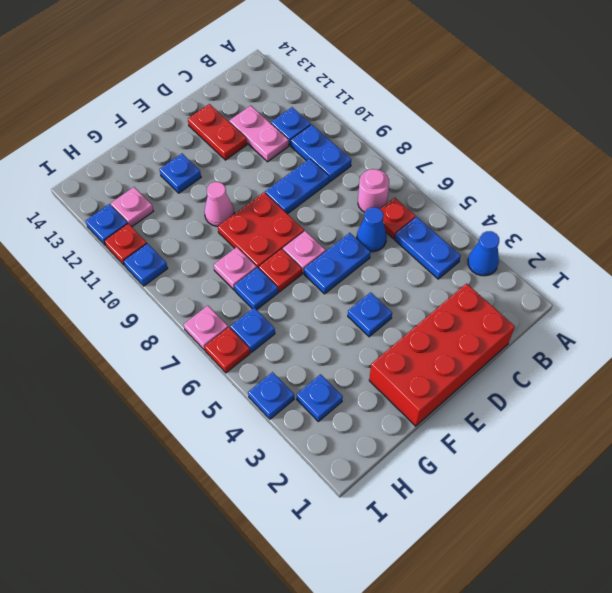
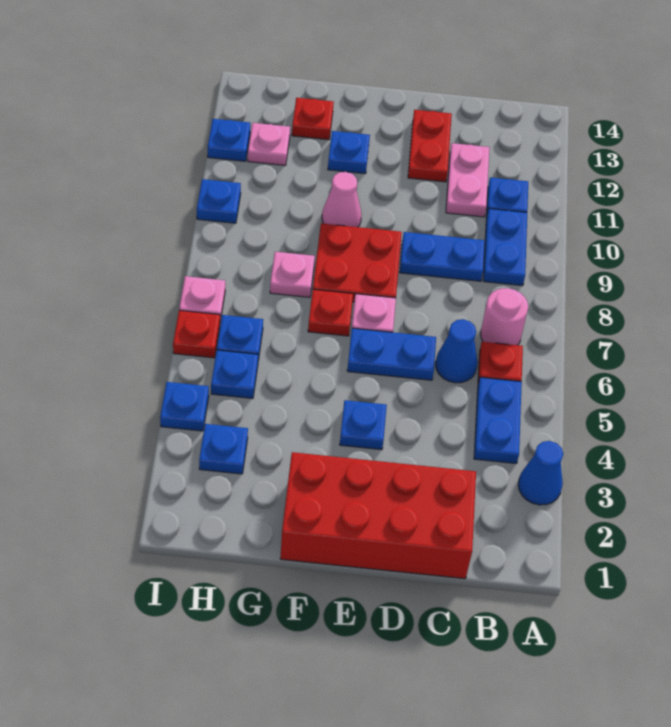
blue 1x1 plate [234,268,278,310] -> blue 1x1 plate moved to [211,350,258,398]
red 1x1 plate [104,224,147,266] -> red 1x1 plate moved to [292,98,334,140]

